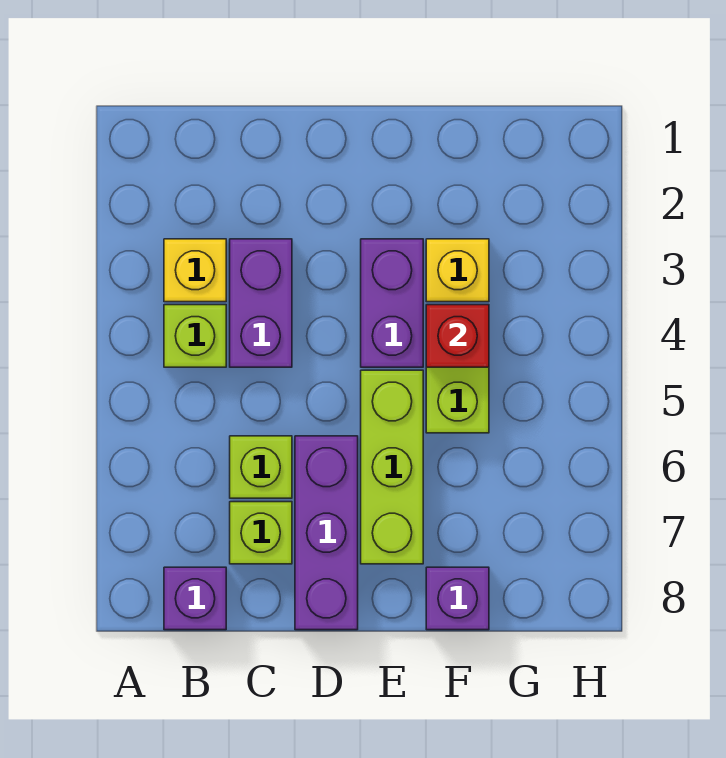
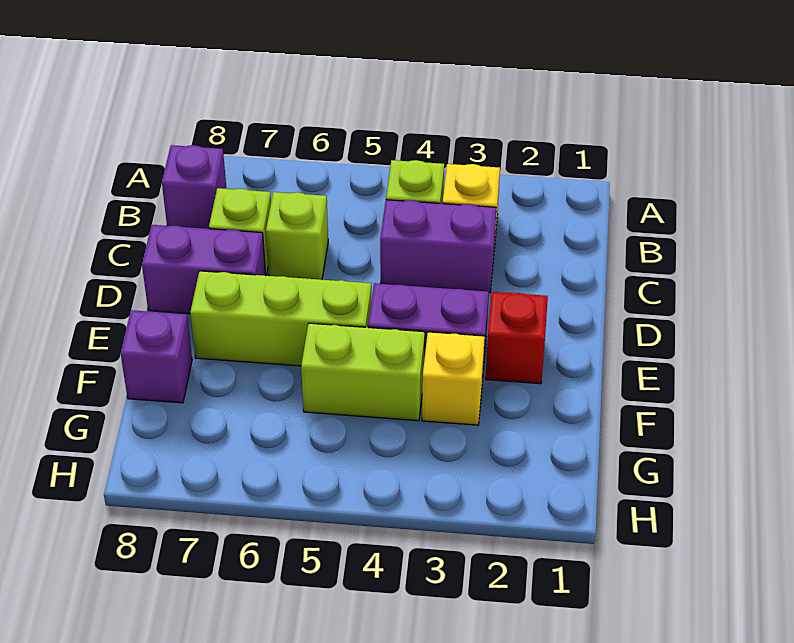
purple 1x3 brick [295,436,358,630] -> purple 1x2 brick [142,225,266,314]
red 1x1 brick [426,305,489,367] -> red 1x1 brick moved to [486,292,548,384]

